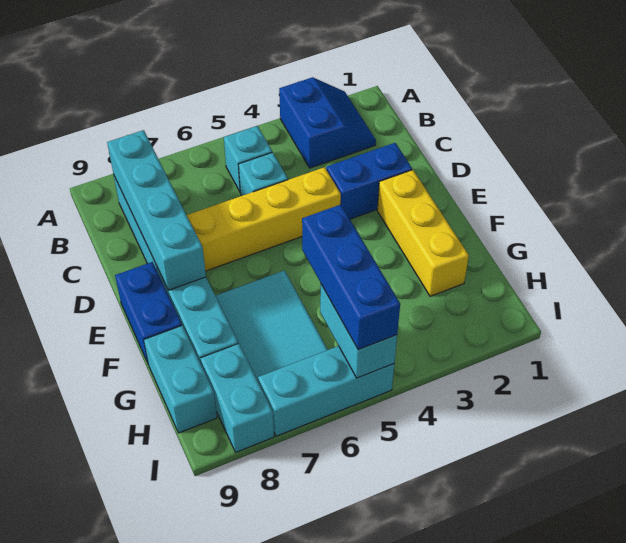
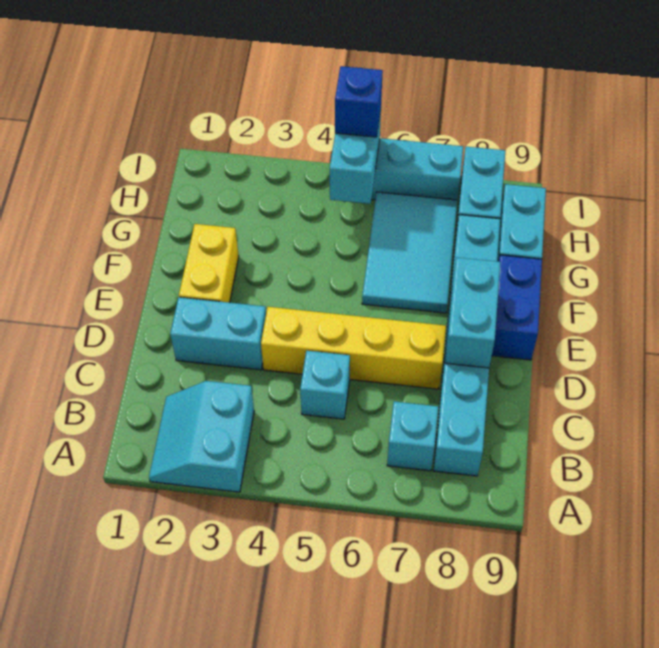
blue 2x2 slope [279,77,376,168] -> cyan 2x2 slope [149,381,254,492]
cyan 1x1 brick [224,126,272,192] -> cyan 1x1 brick moved to [387,402,438,471]
cyan 1x4 brick [107,130,206,290] -> cyan 1x2 brick [445,257,501,368]
blue 1x2 brick [326,143,412,219] -> cyan 1x2 brick [170,297,266,370]
yellow 1x3 brick [377,170,469,296] -> yellow 1x2 brick [179,224,239,303]
blue 1x3 brick [302,204,400,350] -> blue 1x1 brick [335,66,383,137]

